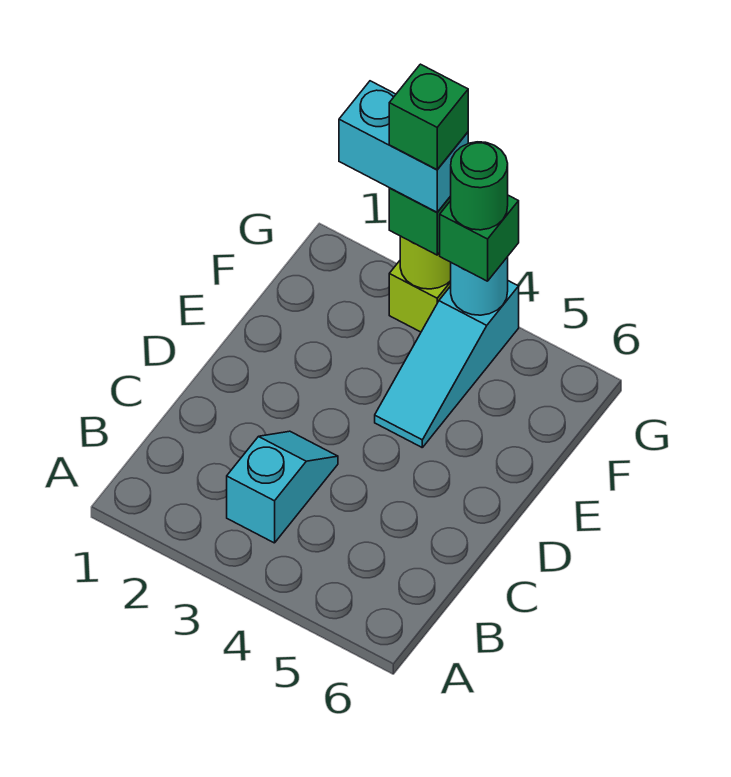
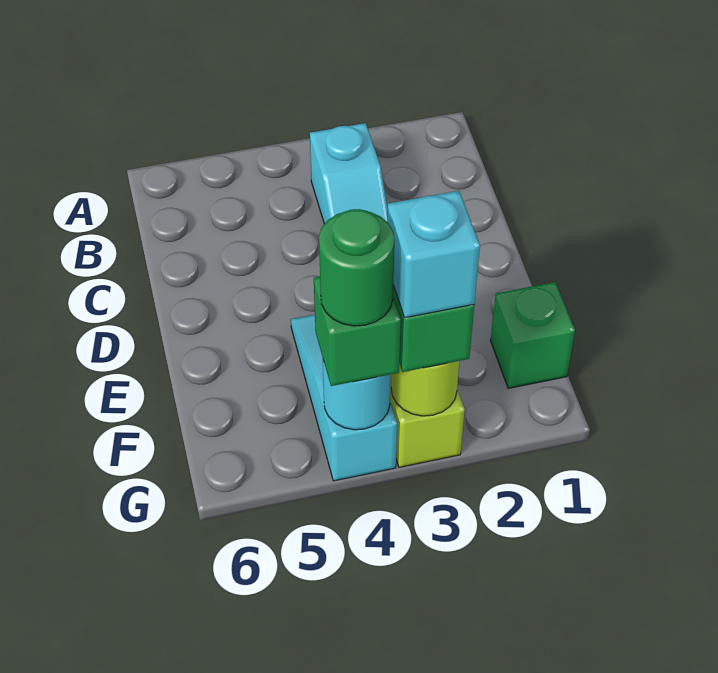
cyan 1x2 brick [339,81,468,212] -> cyan 1x1 brick [387,191,480,318]
green 1x1 brick [389,64,468,169] -> green 1x1 brick moved to [491,282,575,388]

